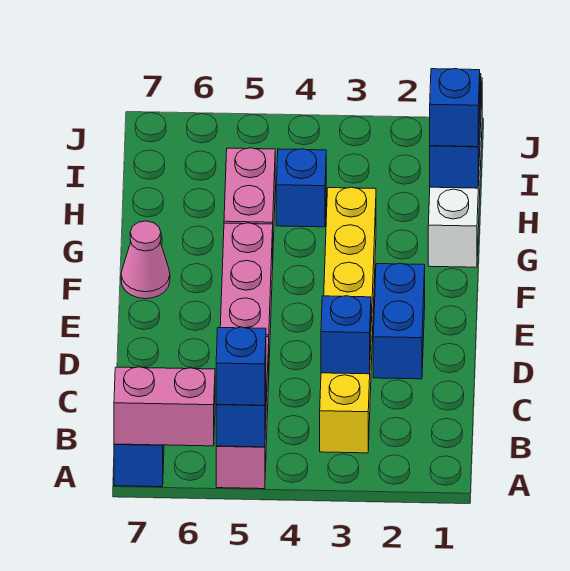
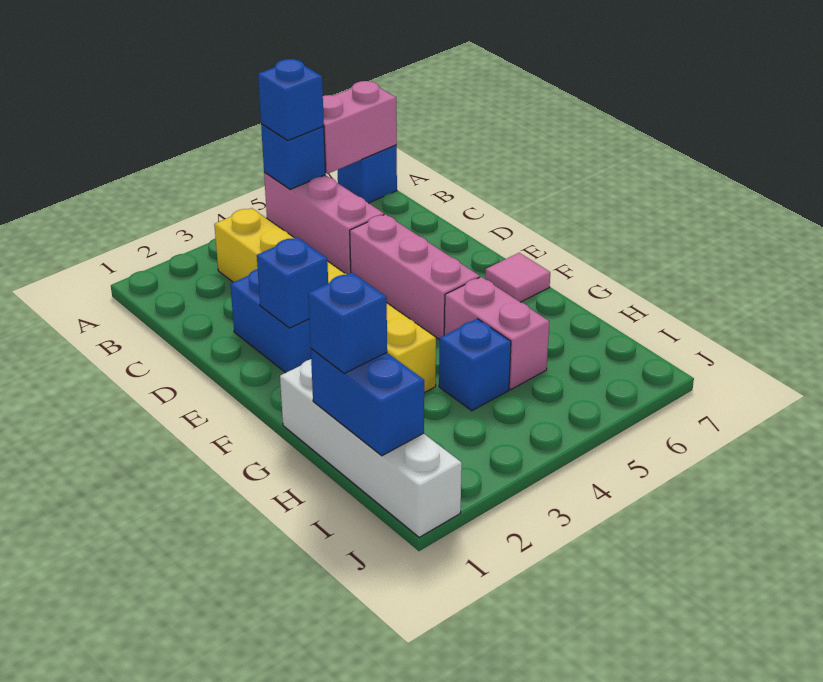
blue 1x1 brick [321,296,371,374] -> blue 1x1 brick moved to [257,237,328,328]
pink 1x1 cone [121,221,170,299] -> pink 1x1 tile [485,253,550,302]

